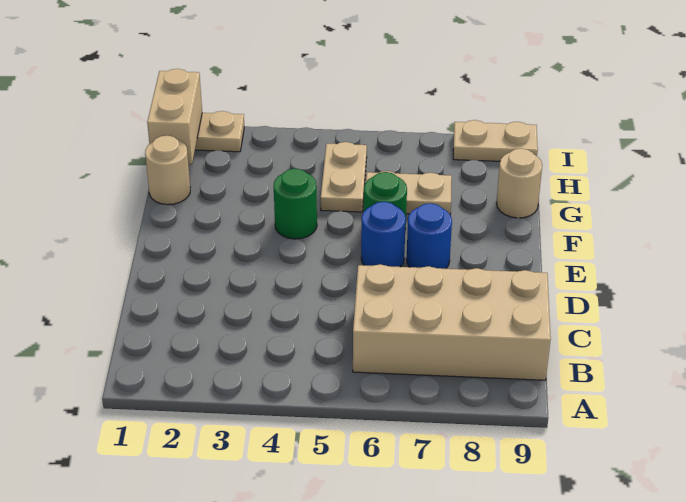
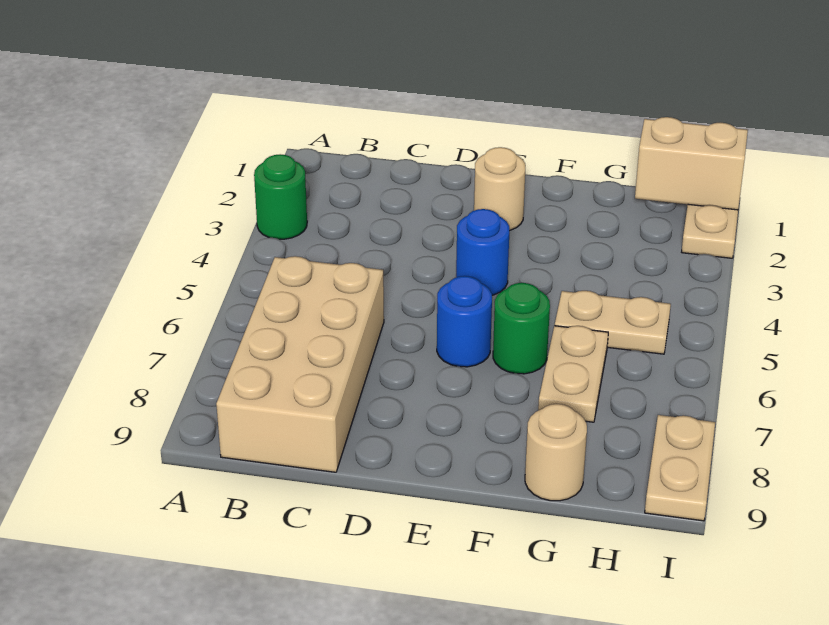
blue 1x1 round brick [407,203,452,269] -> blue 1x1 round brick moved to [456,209,509,295]
green 1x1 round brick [274,169,317,239] -> green 1x1 round brick moved to [254,154,307,239]
tan 1x1 round brick [145,136,190,205] -> tan 1x1 round brick moved to [474,147,525,231]

